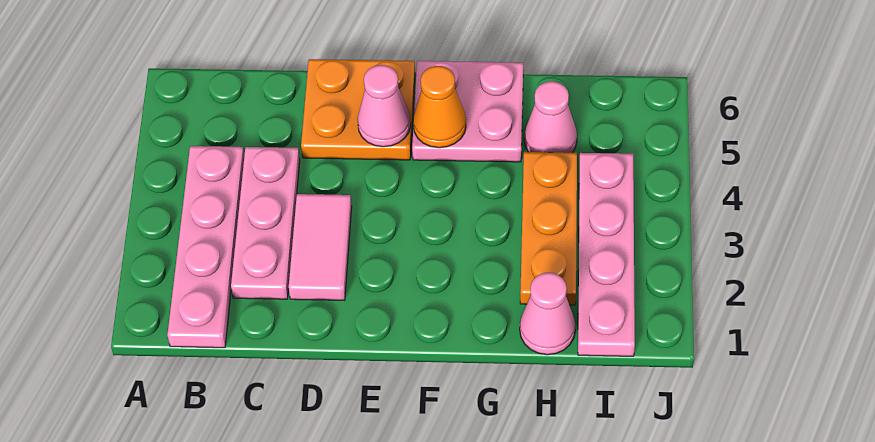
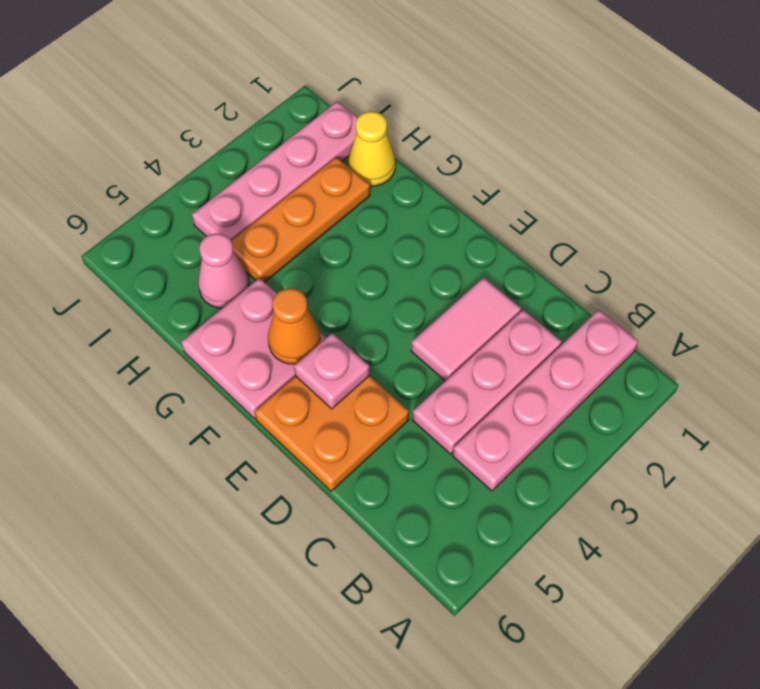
pink 1x1 cone [357,65,411,147] -> pink 1x1 plate [294,333,370,409]
pink 1x1 cone [520,273,575,355] -> yellow 1x1 cone [348,111,395,186]

